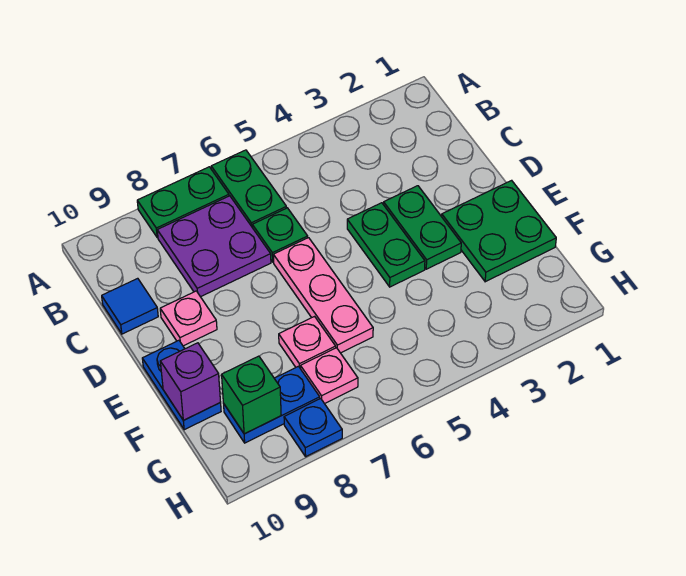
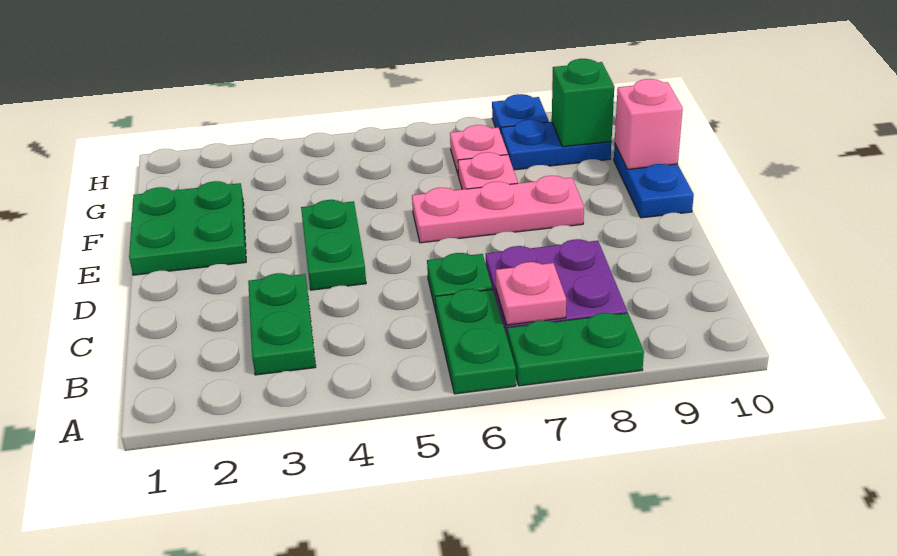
blue 1x1 tile [102,278,158,334] -> none
green 1x2 plate [384,186,461,269] -> green 1x2 plate moved to [248,273,316,375]
pink 1x3 plate [273,238,373,353] -> pink 1x3 plate turned to [412,176,584,243]
pink 1x1 plate [160,291,217,346] -> pink 1x1 plate moved to [496,262,566,325]
purple 1x1 brick [160,343,220,420] -> pink 1x1 brick [615,79,683,169]

